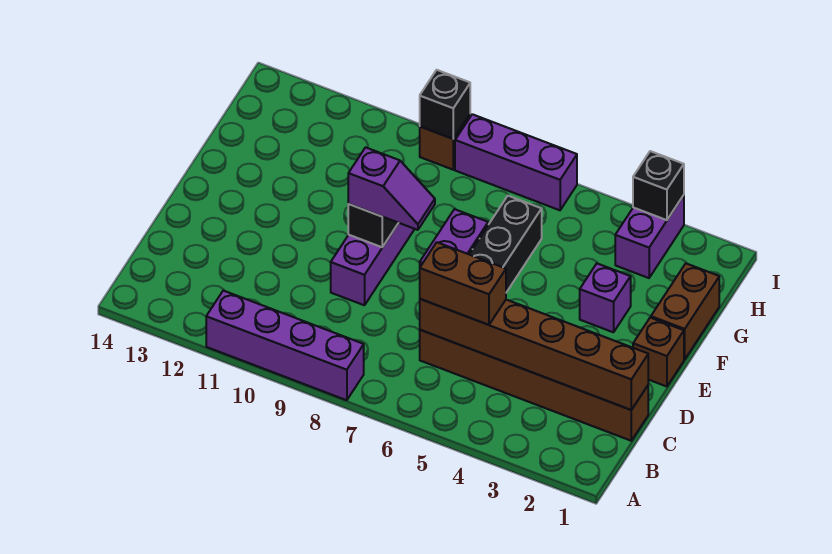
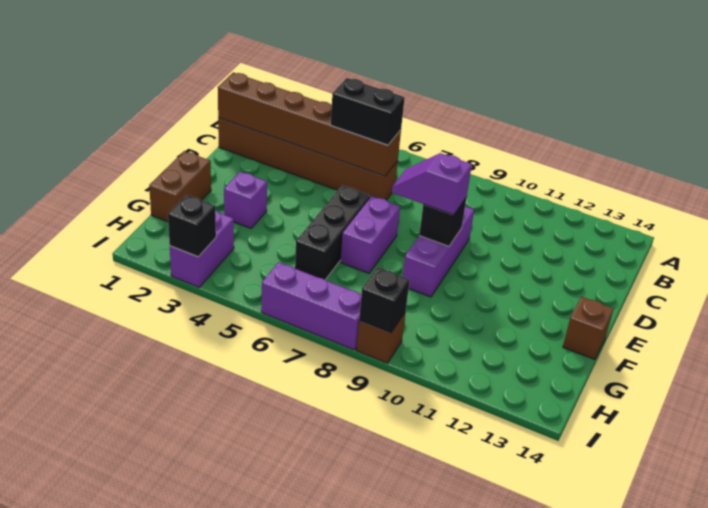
purple 1x4 brick [206,291,364,400] -> none
brown 1x2 brick [420,242,506,325] -> black 1x2 brick [331,78,405,145]
brown 1x1 brick [633,318,684,387] -> brown 1x1 brick moved to [563,297,614,359]

